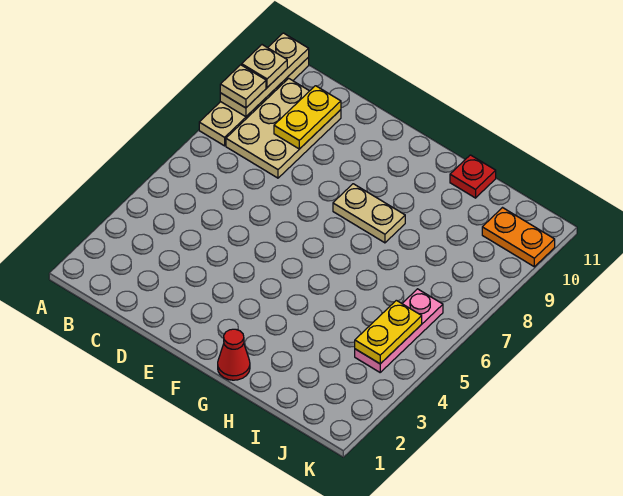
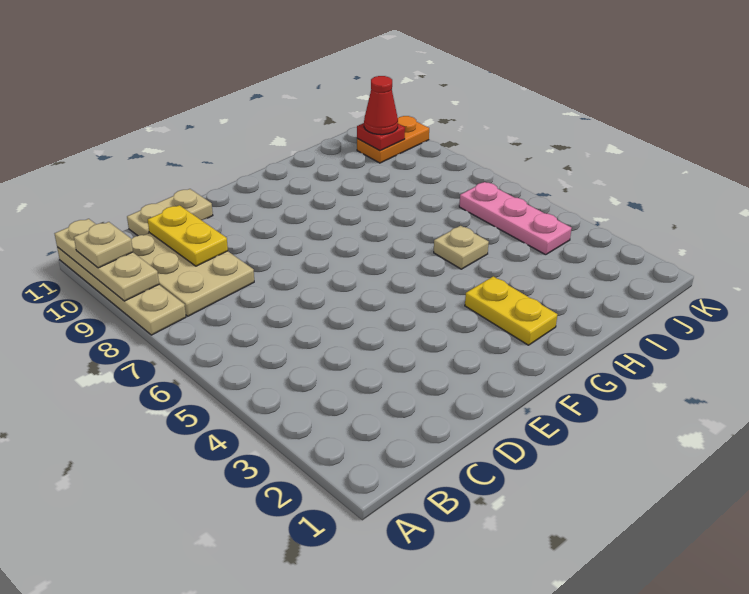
tan 1x1 plate [220,65,266,108] -> tan 1x1 plate moved to [434,226,489,269]
tan 1x2 plate [333,184,405,243] -> tan 1x2 plate moved to [127,189,213,236]
red 1x1 cone [218,329,250,380] -> red 1x1 cone moved to [364,76,398,135]
red 1x1 plate [450,155,496,198] -> red 1x1 plate moved to [357,123,405,151]
yellow 1x2 plate [355,300,422,364] -> yellow 1x2 plate moved to [465,276,558,345]

